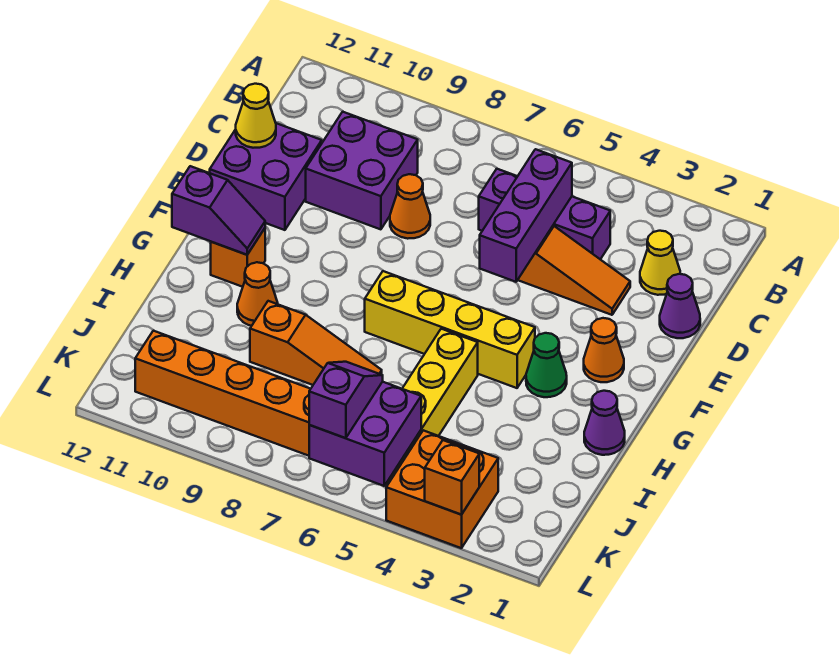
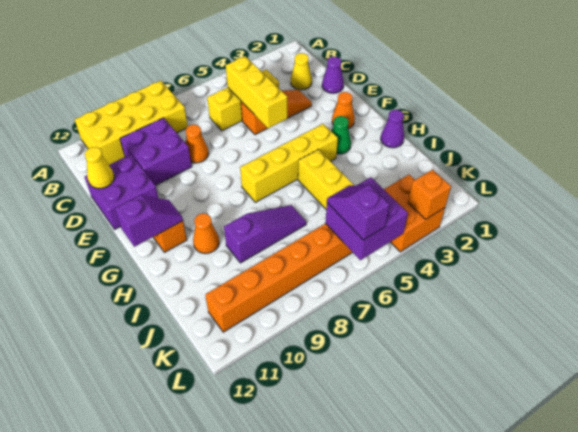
none -> yellow 2x4 brick [75,81,188,165]
purple 1x3 brick [479,169,610,259] -> yellow 1x3 brick [207,70,279,131]
purple 1x3 brick [480,149,572,282] -> yellow 1x3 brick [226,56,287,128]
orange 1x3 slope [250,301,382,385] -> purple 1x3 slope [224,205,306,263]

